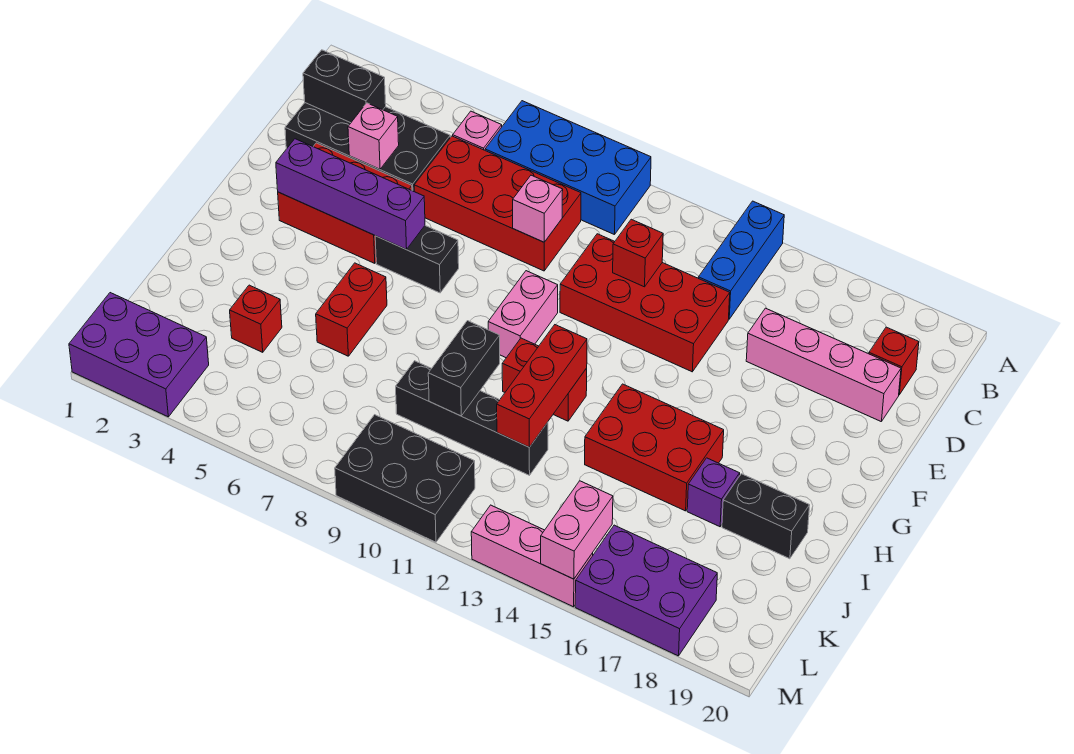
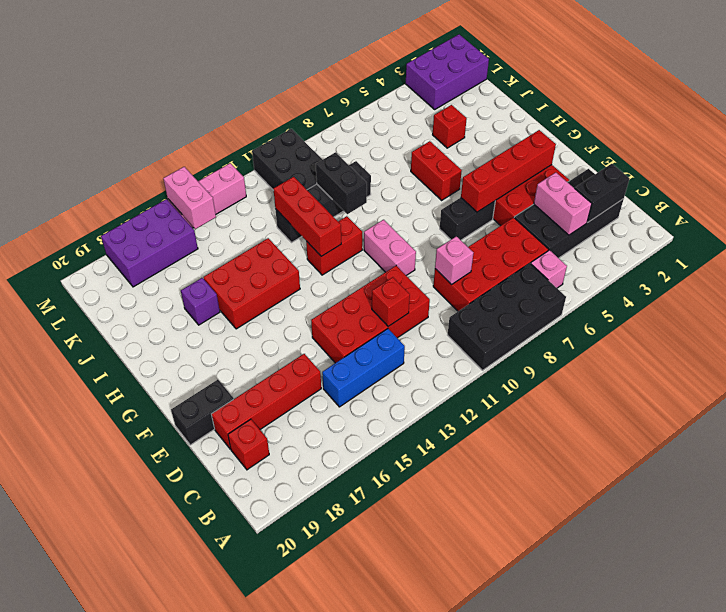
blue 2x4 brick [485,101,651,235] -> black 2x4 brick [448,263,566,370]
blue 1x3 brick [698,201,784,319] -> blue 1x3 brick turned to [322,329,405,407]
pink 1x1 brick [348,103,399,169] -> pink 1x2 brick [534,172,592,235]
pink 1x4 brick [746,308,901,422] -> red 1x4 brick [212,354,321,449]
purple 1x4 brick [276,139,425,249] -> red 1x4 brick [461,130,556,212]
black 1x2 brick [722,474,810,559] -> black 1x2 brick moved to [171,380,234,445]
black 2x3 brick [335,415,475,542] -> black 2x3 brick turned to [252,129,323,190]

